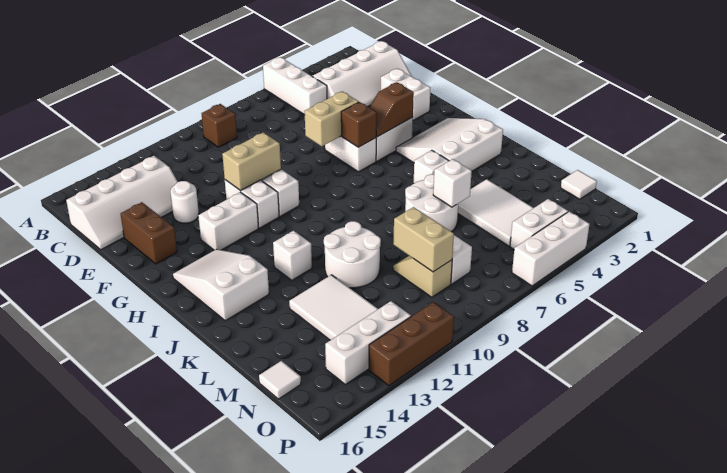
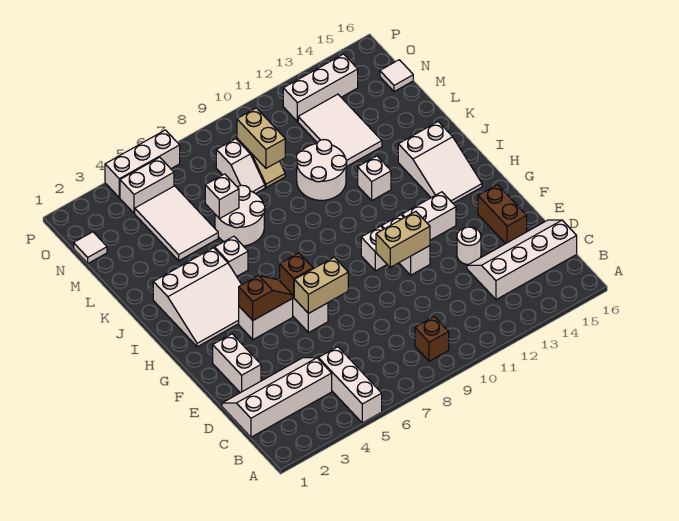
brown 1x3 brick [369,302,454,386] -> none

